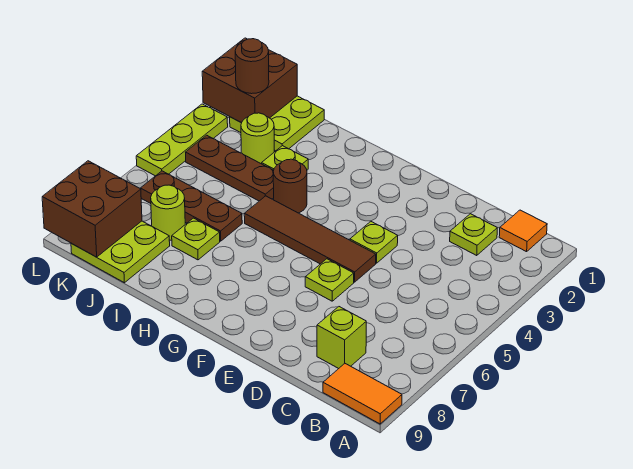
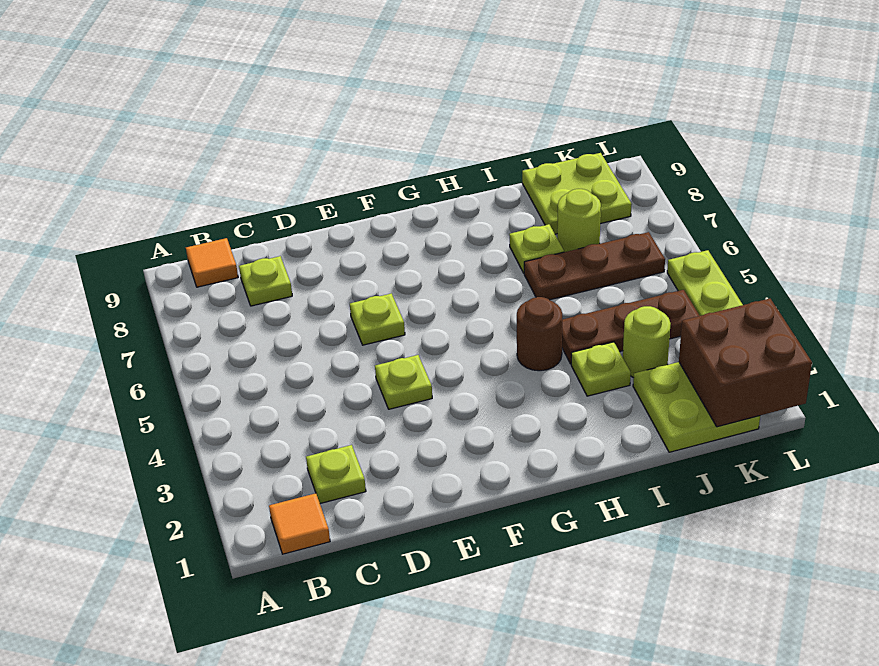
orange 1x2 tile [323,364,402,424] -> orange 1x1 tile [186,238,238,287]
lime 1x1 brick [317,307,366,369] -> lime 1x1 plate [239,256,292,306]
brown 1x4 tile [244,196,376,282] -> none
brown 1x1 round brick [235,39,269,94] -> none
brown 2x2 brick [42,161,142,257] -> none

